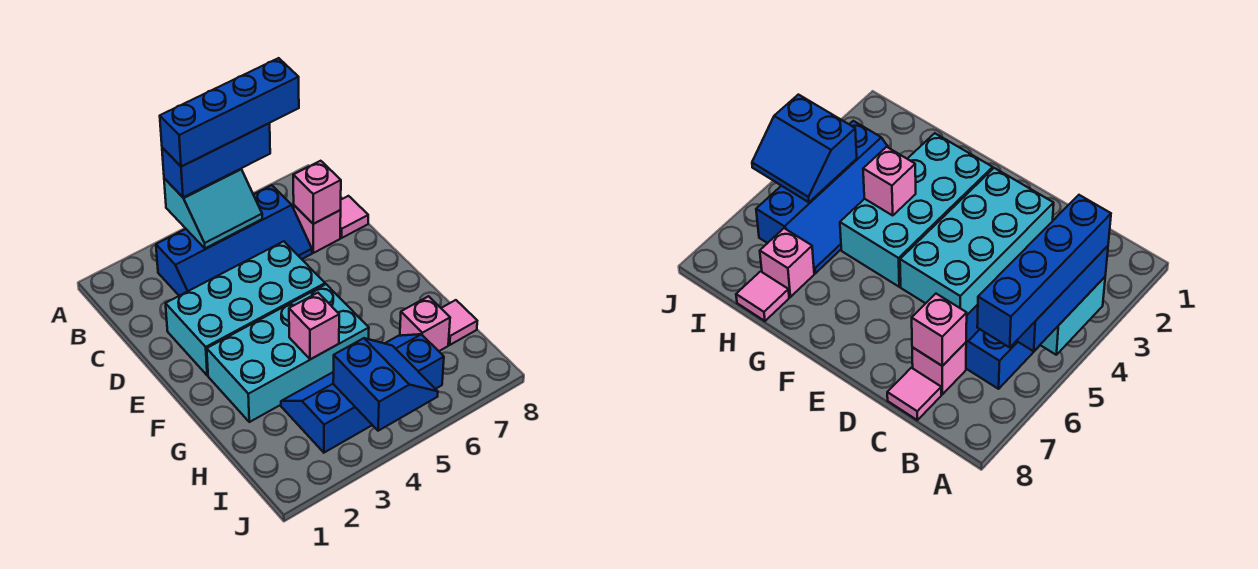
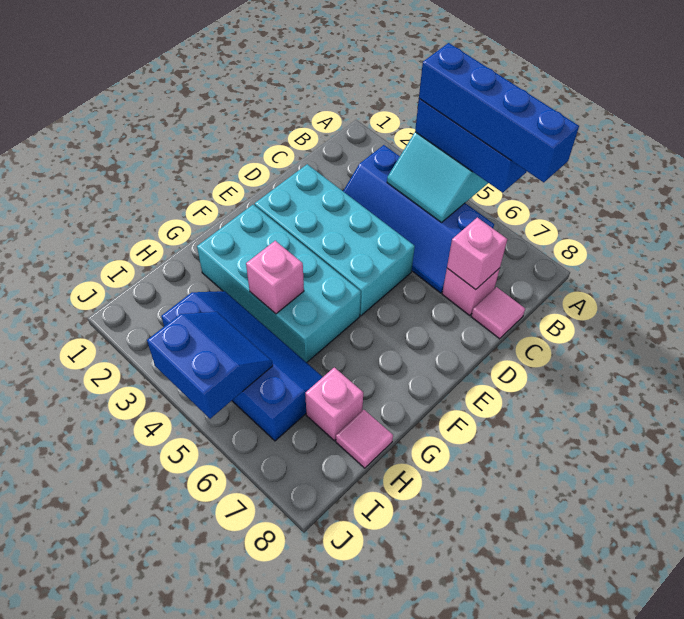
blue 2x2 slope [333,338,438,431] -> blue 2x2 slope turned to [147,312,273,419]

